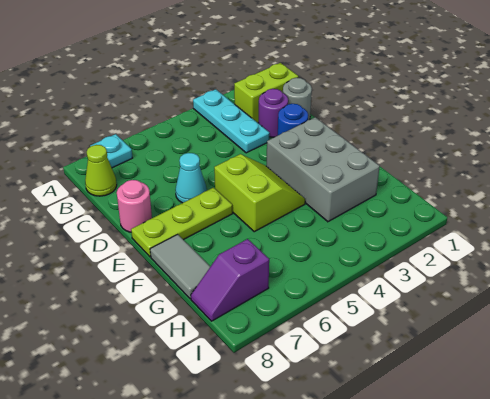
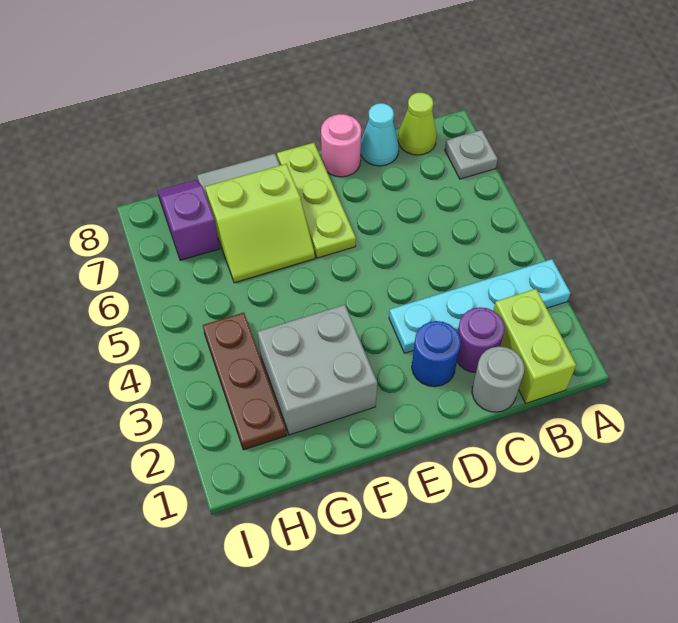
cyan 1x3 plate [193,89,270,153] -> cyan 1x4 plate [389,259,570,353]
cyan 1x1 plate [90,134,132,168] -> grey 1x1 plate [445,130,498,179]
cyan 1x1 cone [175,153,207,203] -> cyan 1x1 cone moved to [361,103,399,166]
grey 2x3 brick [266,117,380,222] -> grey 2x2 brick [258,305,377,435]
lime 2x2 slope [214,154,305,232] -> lime 2x2 slope moved to [205,164,315,283]
none -> brown 1x3 plate [203,313,287,450]

